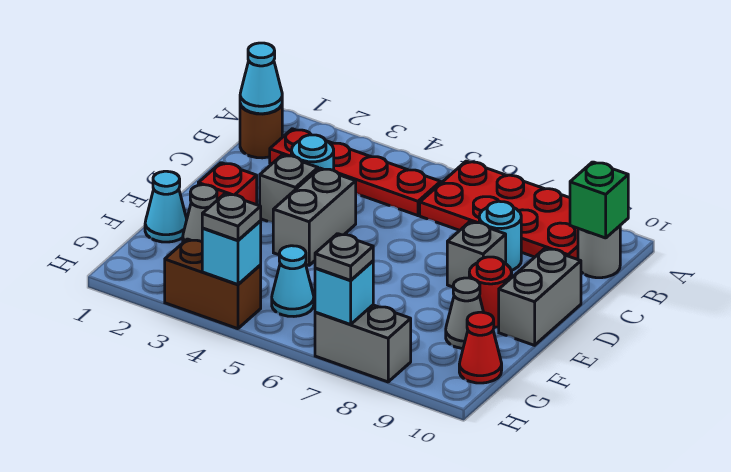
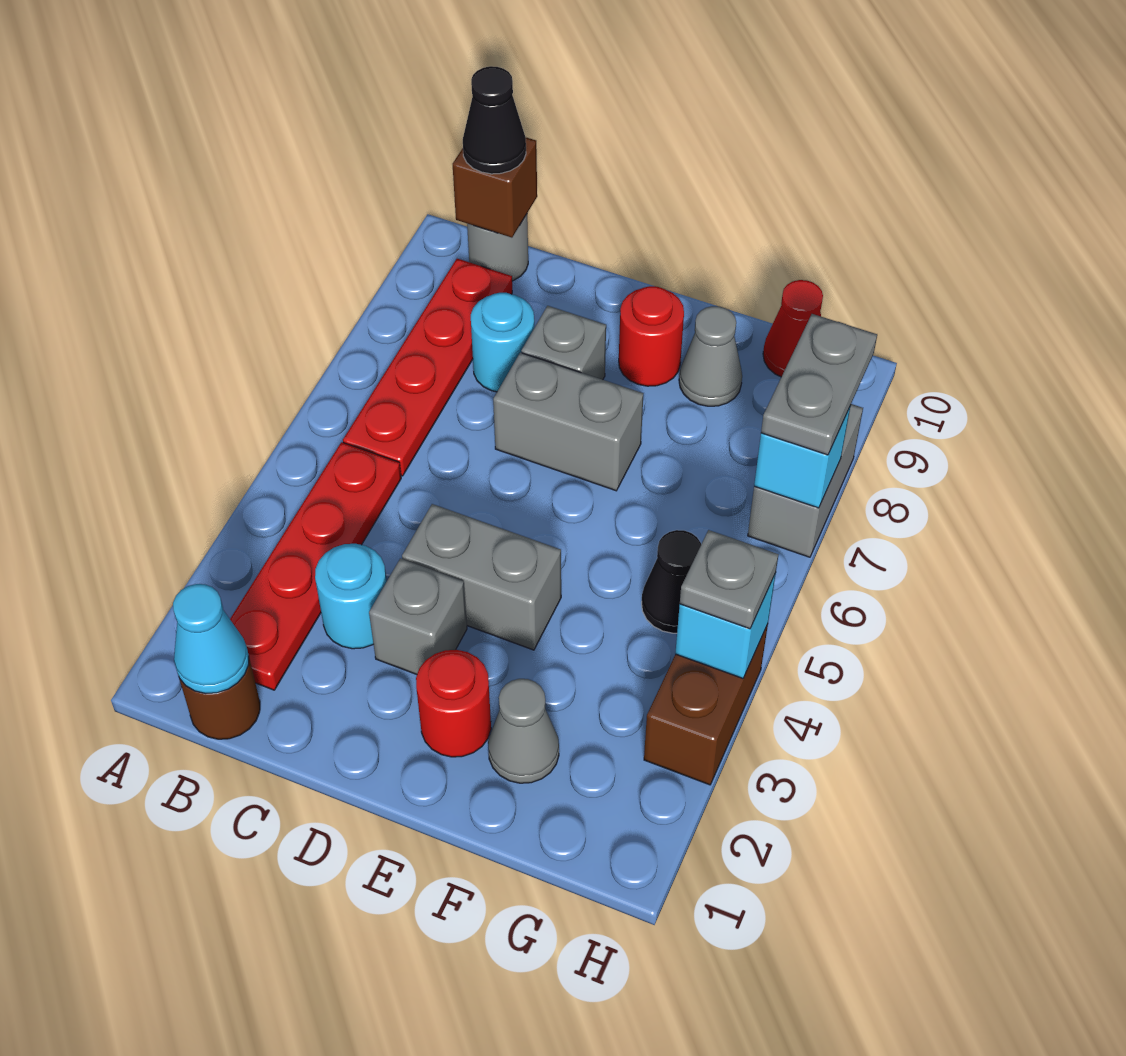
red 2x4 plate [420,161,578,260] -> red 1x4 plate [343,259,512,476]
green 1x1 brick [570,162,628,238] -> brown 1x1 brick [453,137,537,238]
none -> black 1x1 cone [463,66,526,174]
grey 1x2 brick [499,248,581,345] -> grey 1x2 brick moved to [493,353,643,491]
red 1x1 brick [198,163,257,205] -> red 1x1 round brick [416,650,491,757]
cyan 1x1 cone [145,171,187,242] -> none
cyan 1x1 cone [272,246,314,316] -> black 1x1 cone [642,530,701,633]
grey 1x1 plate [315,234,373,280] -> grey 1x2 plate [761,314,877,455]

